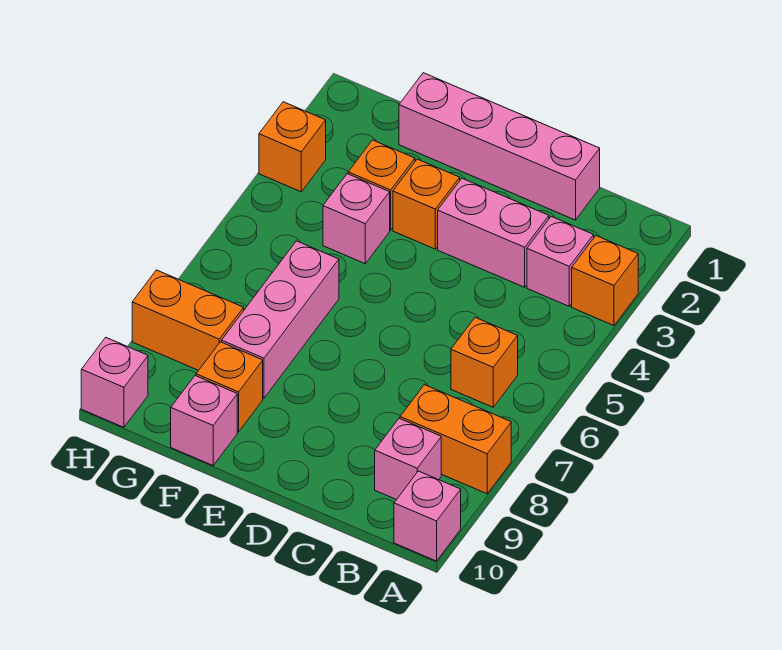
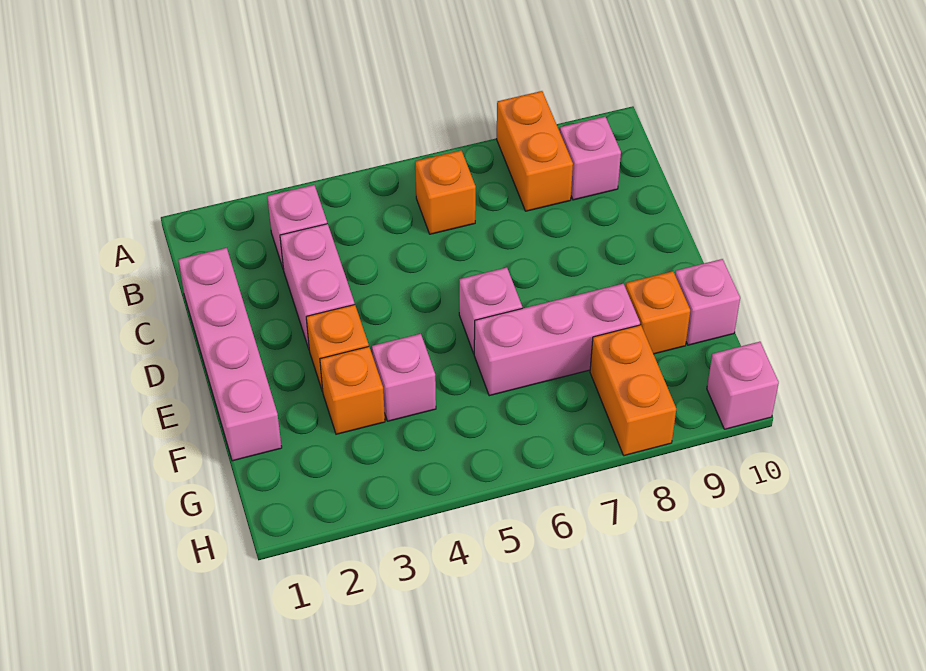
orange 1x1 brick [572,236,638,325] -> none
pink 1x1 brick [394,471,461,561] -> pink 1x1 brick moved to [459,267,522,353]
orange 1x1 brick [259,102,326,192] -> none

